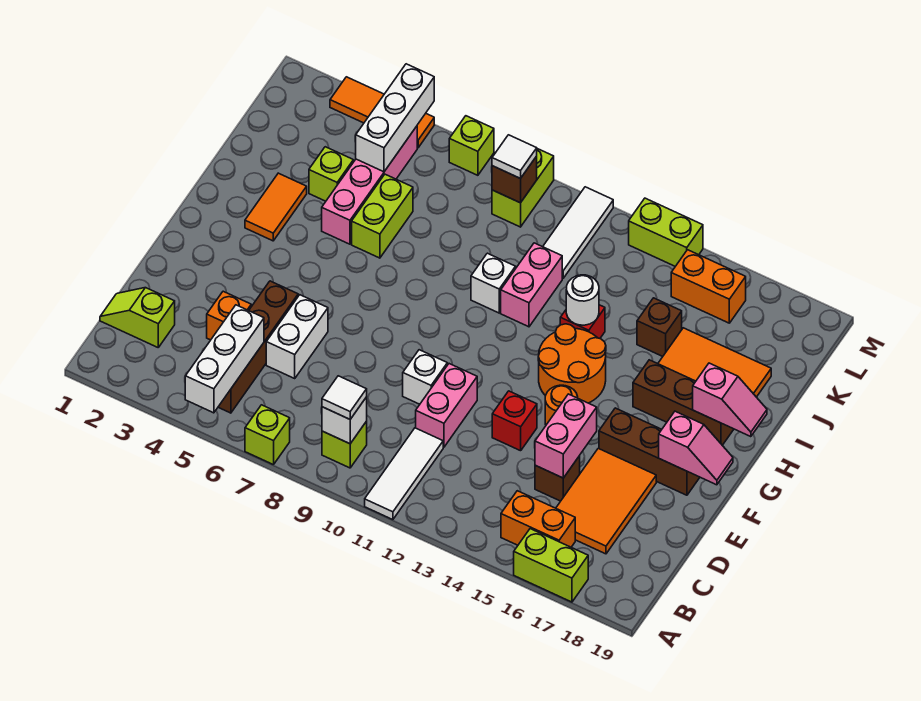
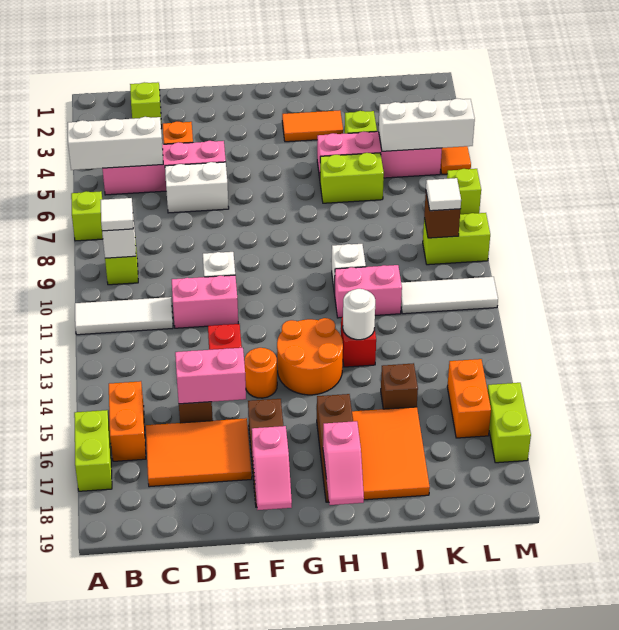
brown 1x4 brick [218,281,298,413] -> pink 1x4 brick [102,141,226,195]
lime 1x2 brick [629,198,703,266] -> lime 1x2 brick moved to [487,383,531,463]

